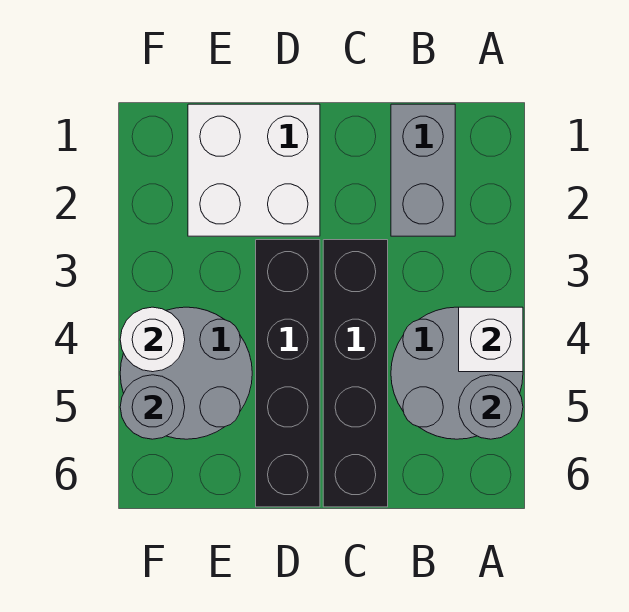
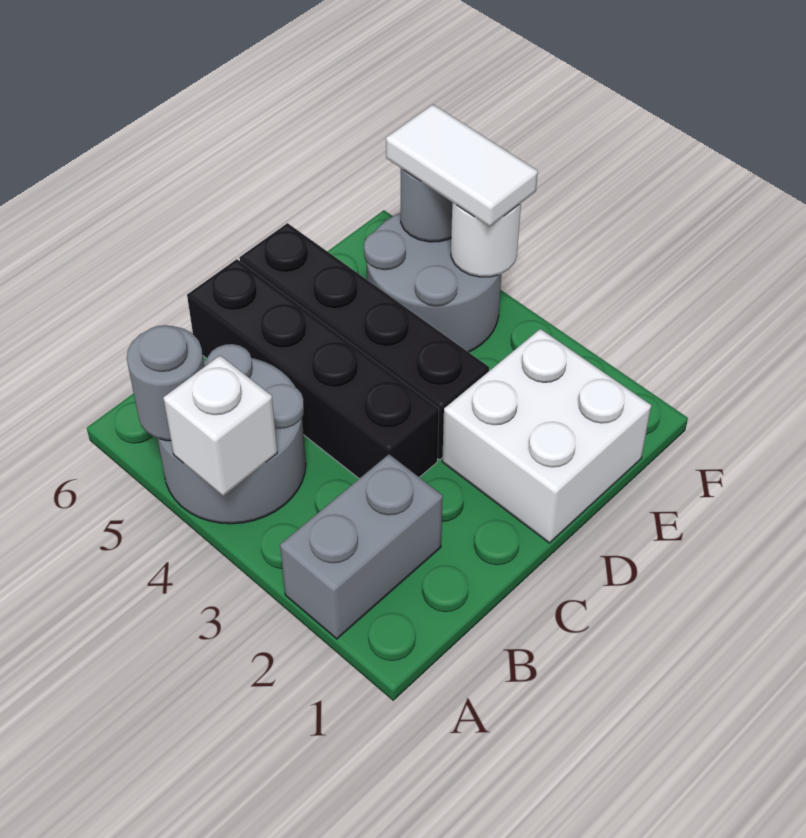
grey 1x2 brick [391,104,455,236] -> grey 1x2 brick turned to [280,454,443,639]
none -> white 1x2 tile [386,105,538,227]

